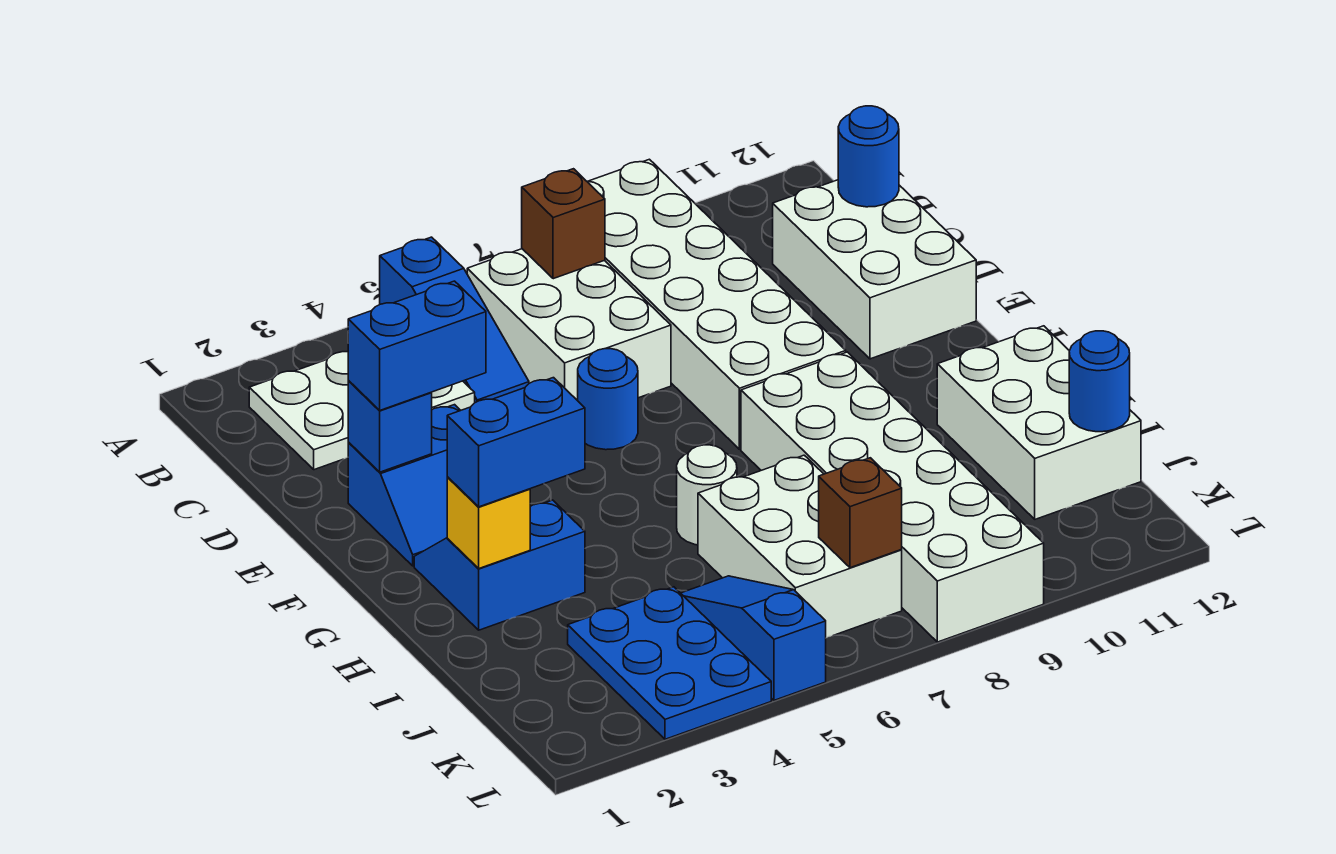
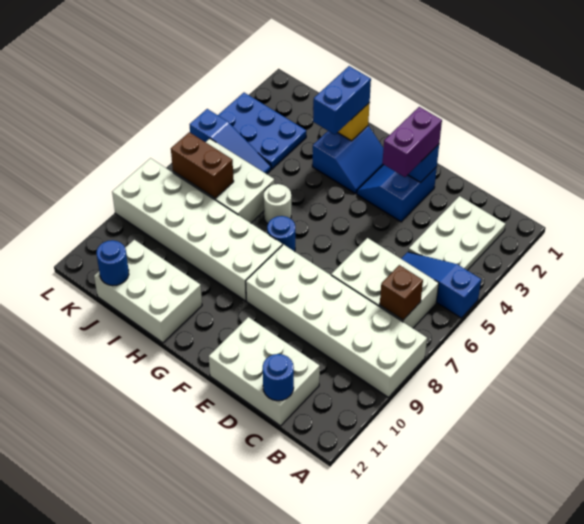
blue 1x2 brick [348,281,486,410] -> purple 1x2 brick [382,107,442,177]
blue 1x1 round brick [578,349,638,450] -> blue 1x1 round brick moved to [267,216,295,252]
brown 1x1 brick [819,458,902,568] -> brown 1x2 brick [171,132,234,199]

